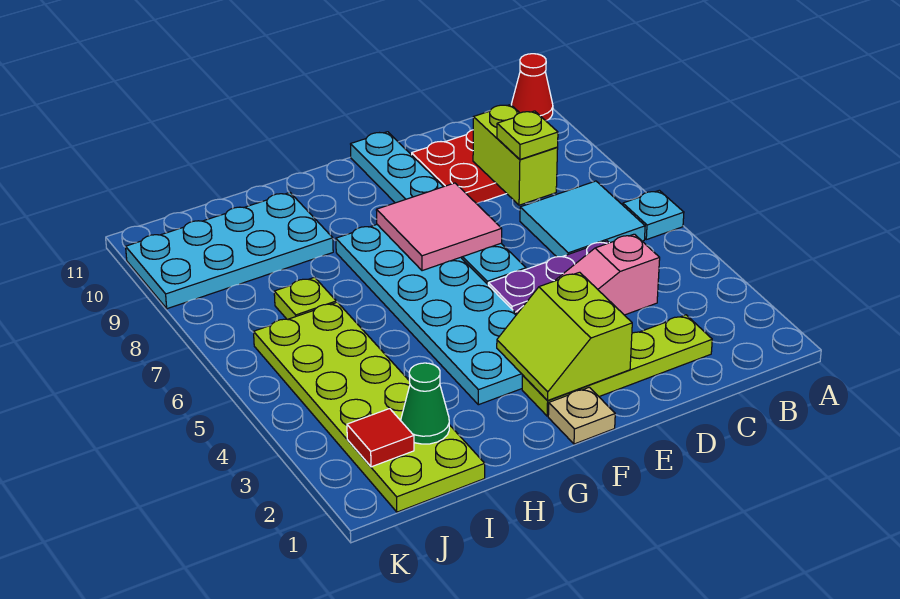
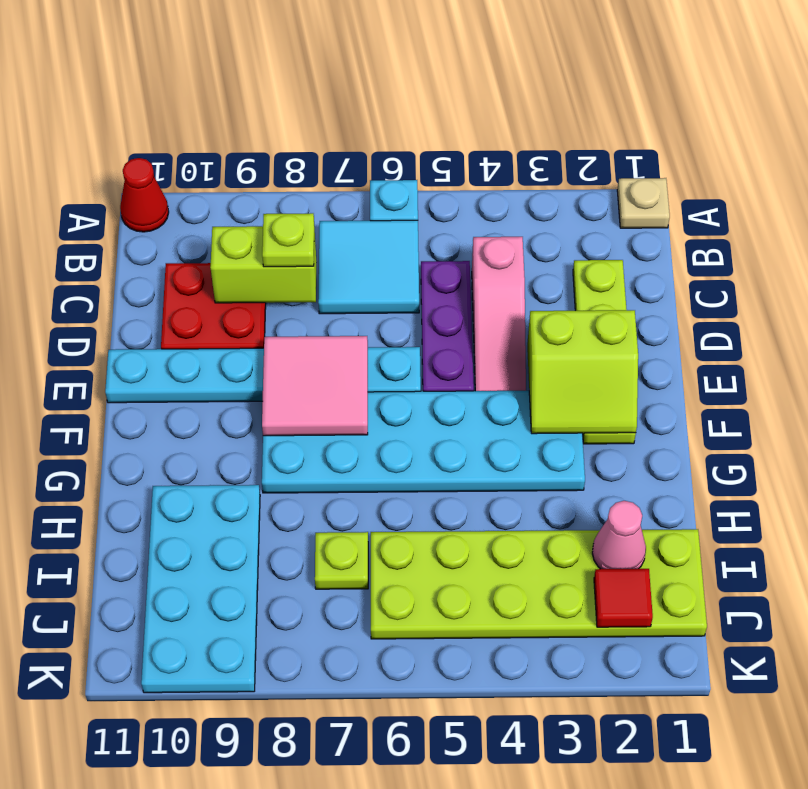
tan 1x1 plate [548,387,615,444] -> tan 1x1 plate moved to [617,178,670,228]
green 1x1 cone [401,363,449,444] -> pink 1x1 cone [592,501,646,569]

